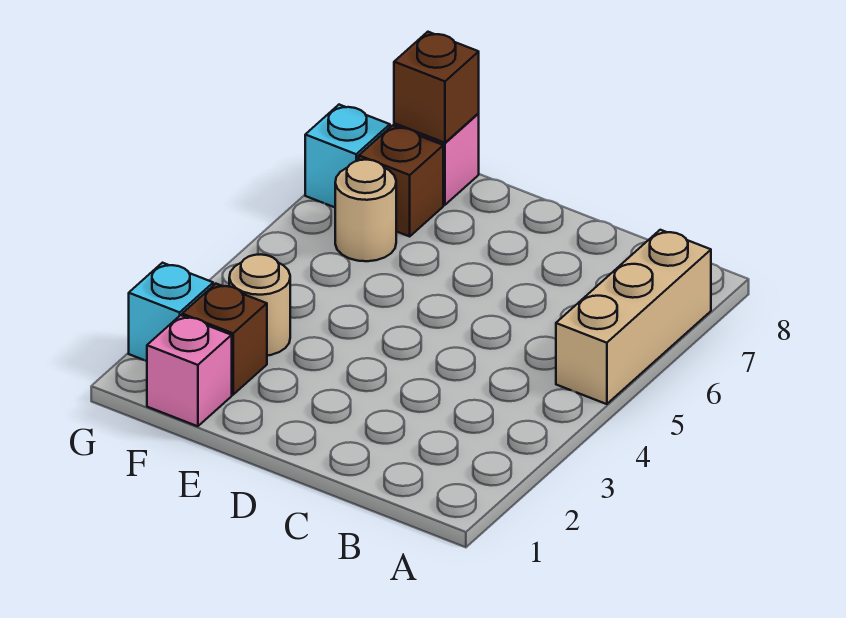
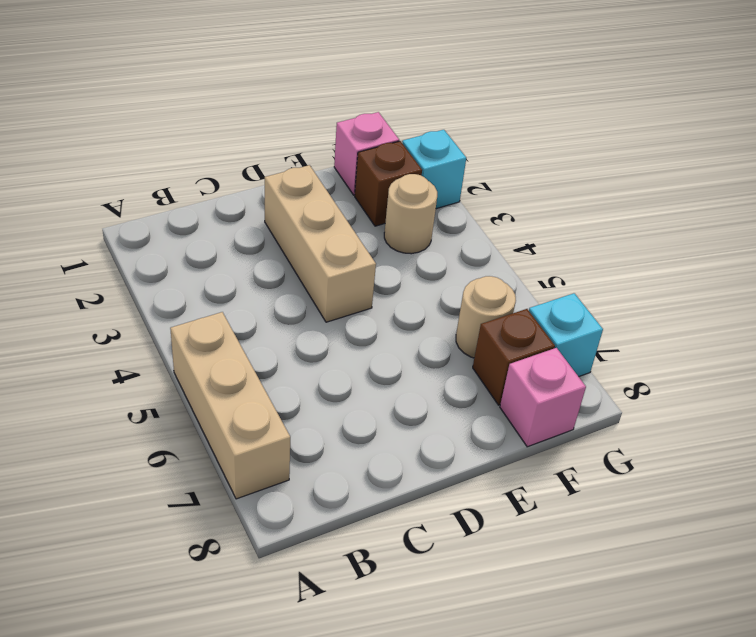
none -> tan 1x3 brick [265,165,376,322]
brown 1x1 brick [394,32,479,143] -> none

